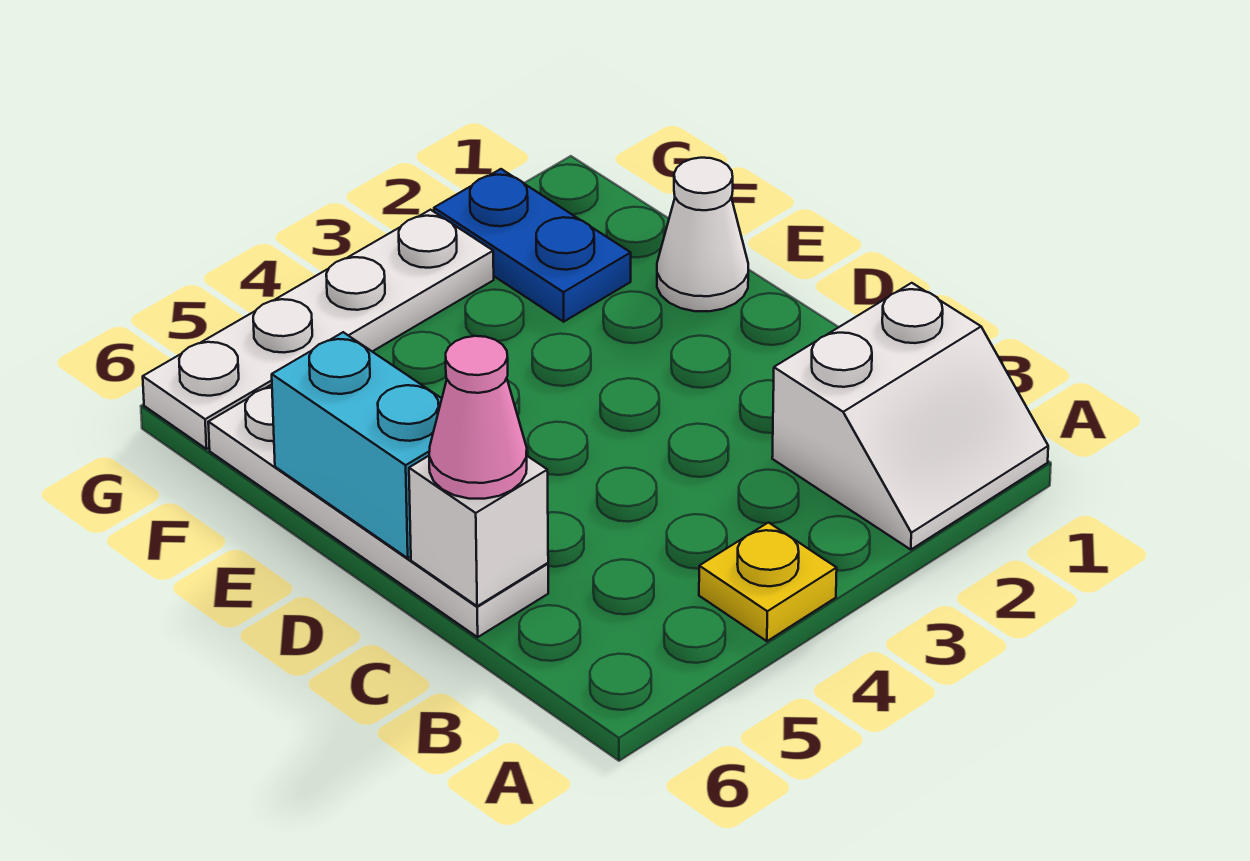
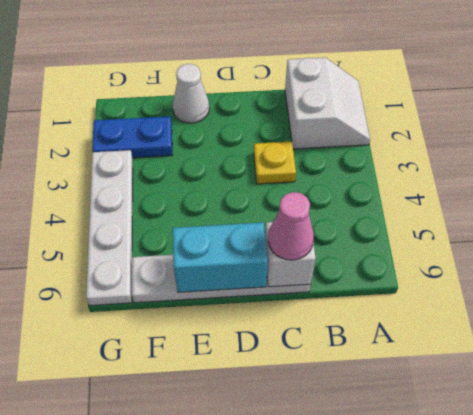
yellow 1x1 plate [699,523,837,641] -> yellow 1x1 plate moved to [254,141,296,184]

